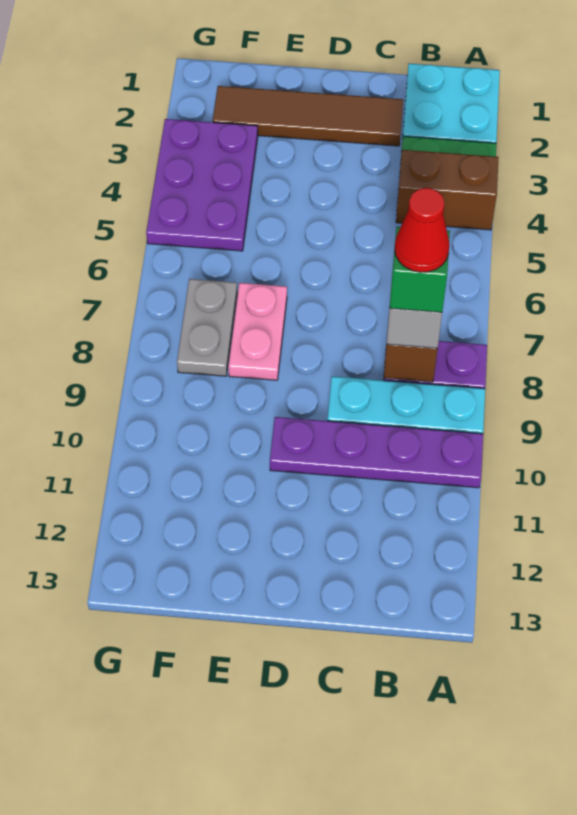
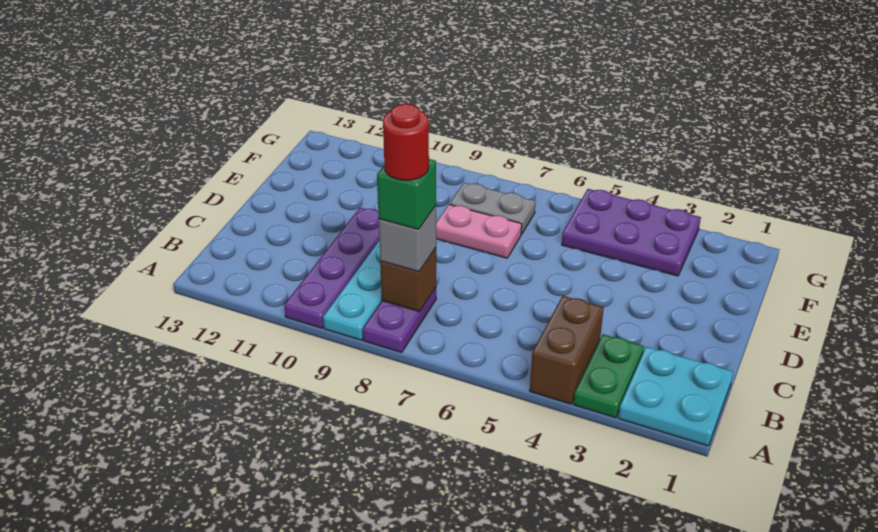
red 1x1 cone [395,188,450,272] -> red 1x1 round brick [383,104,429,180]
brown 1x4 tile [213,86,403,146] -> none

